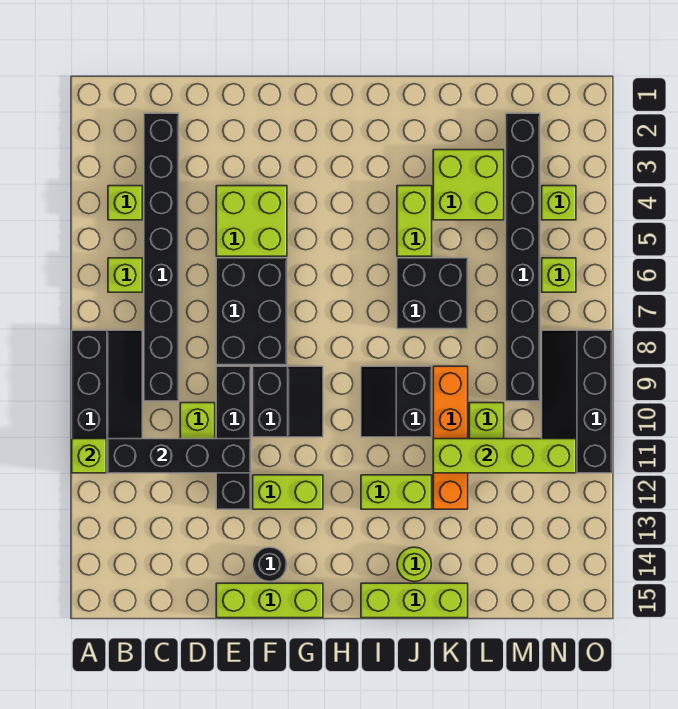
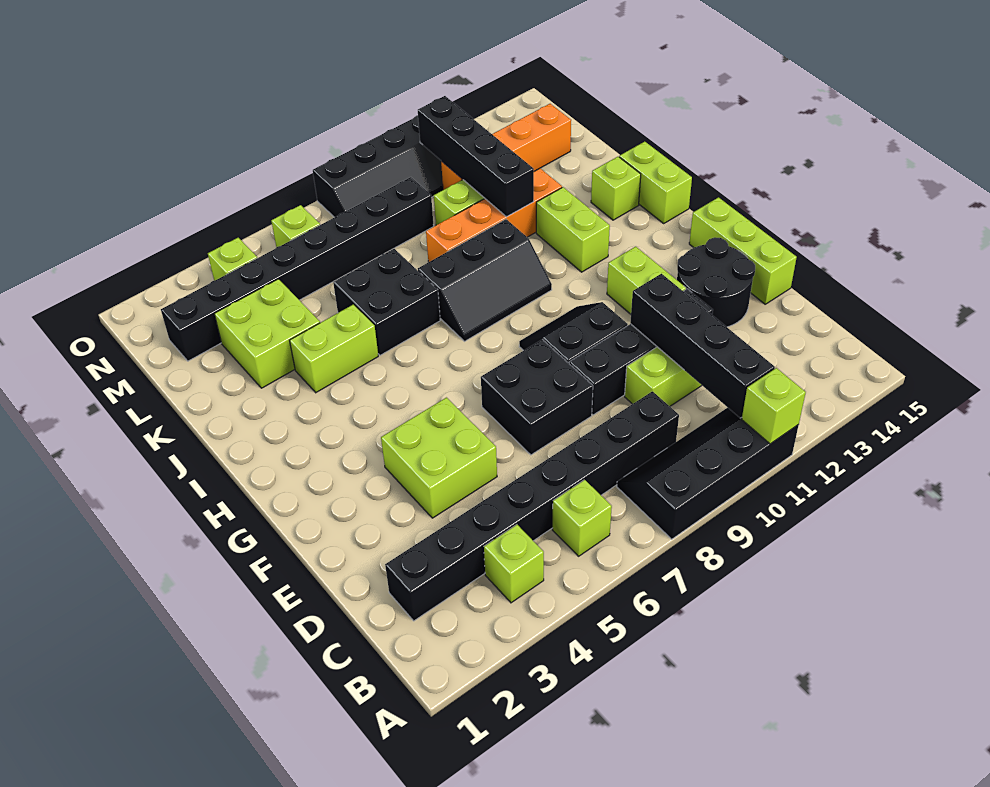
black 2x3 brick [216,258,287,365] -> black 2x2 brick [481,339,593,455]
black 1x1 round brick [253,547,287,582] -> black 2x2 round brick [677,237,755,327]
black 2x2 slope [361,366,432,437] -> black 2x3 slope [418,219,552,341]
lime 1x3 brick [361,583,468,618] -> lime 1x2 brick [619,142,692,223]
lime 1x1 round brick [397,547,431,582] -> lime 1x1 brick [591,157,641,220]
lime 1x4 brick [433,439,576,473] -> black 1x4 brick [418,96,534,217]
none -> orange 1x4 brick [441,104,571,190]

